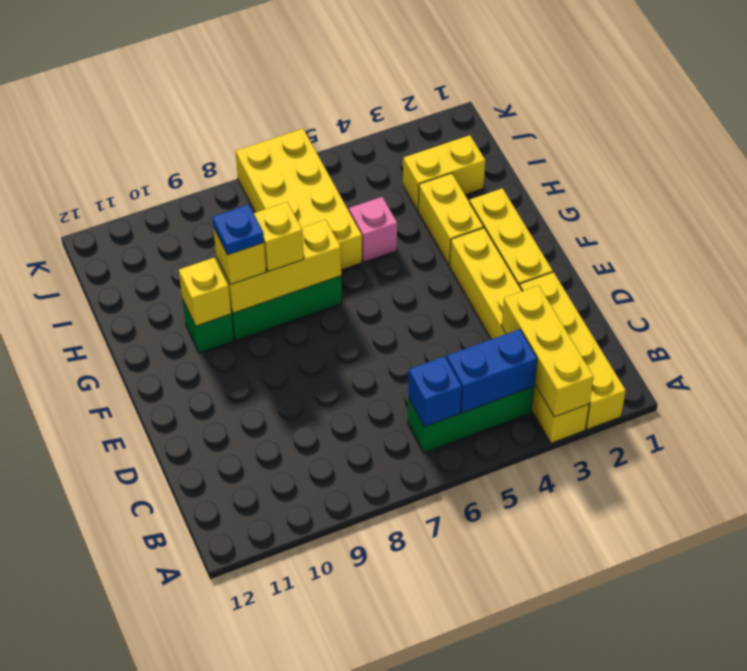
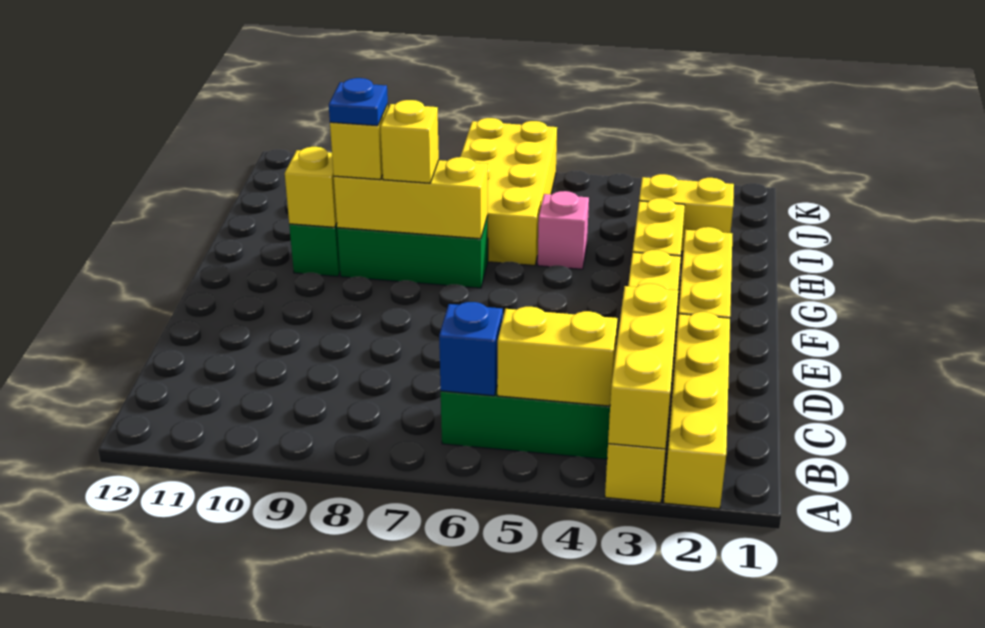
blue 1x2 brick [447,329,537,413] -> yellow 1x2 brick [497,307,618,406]

